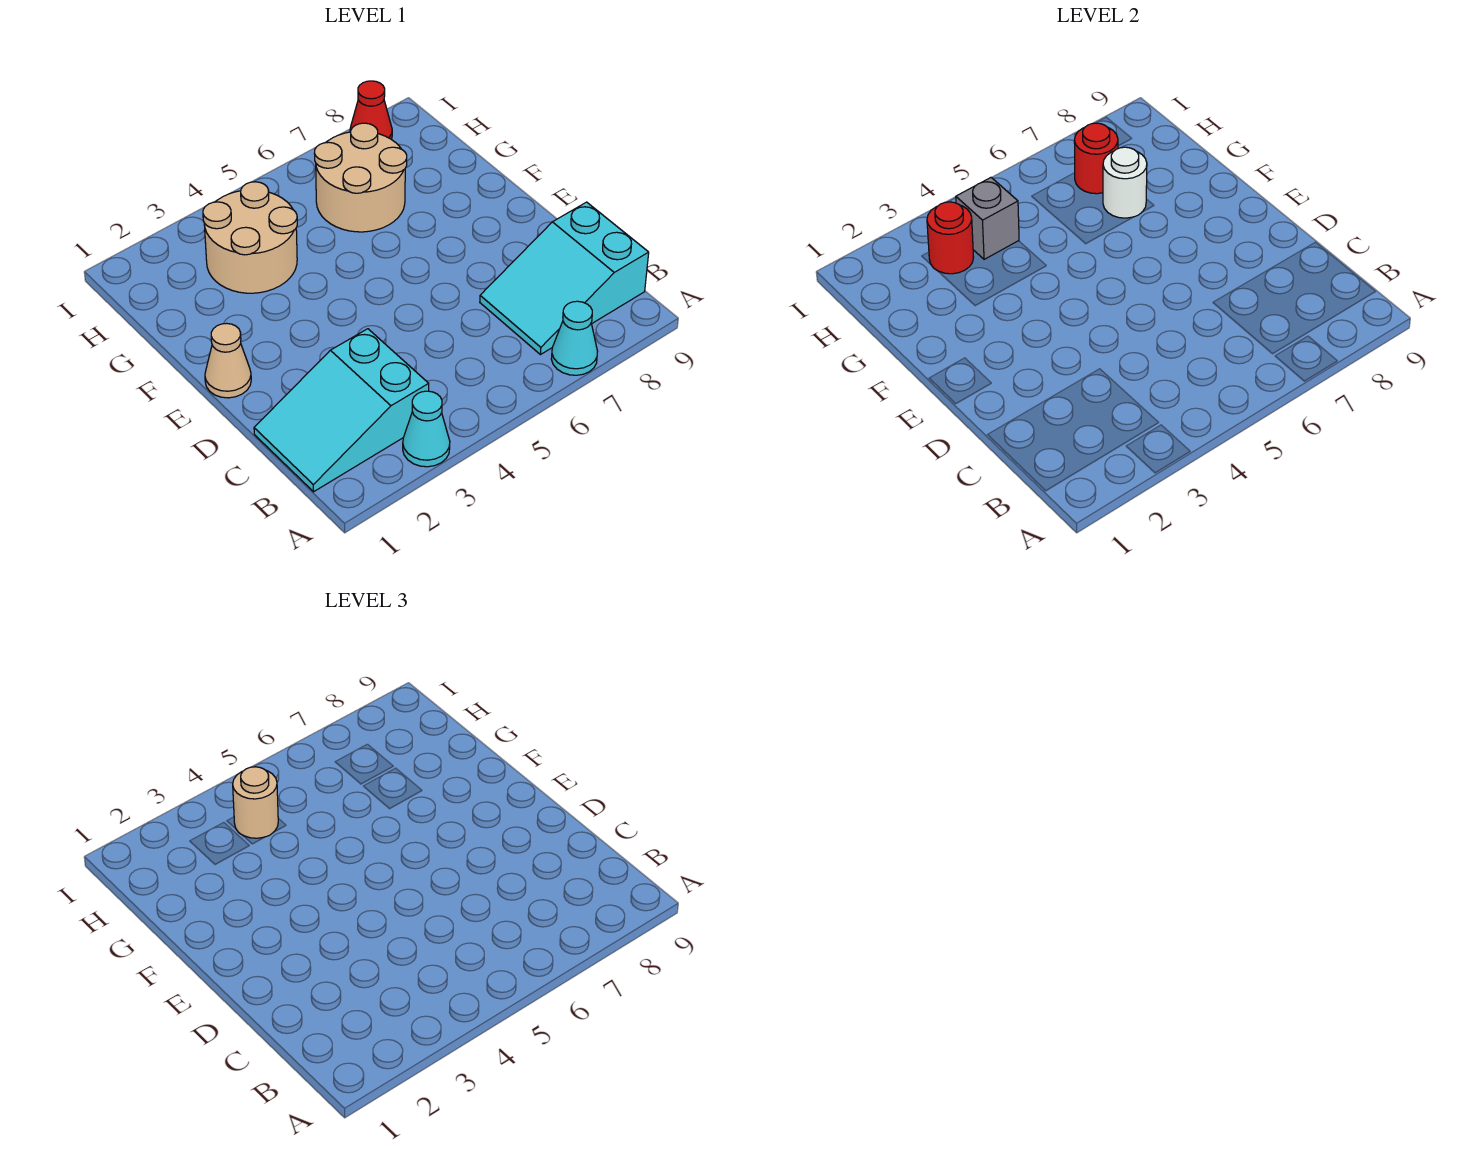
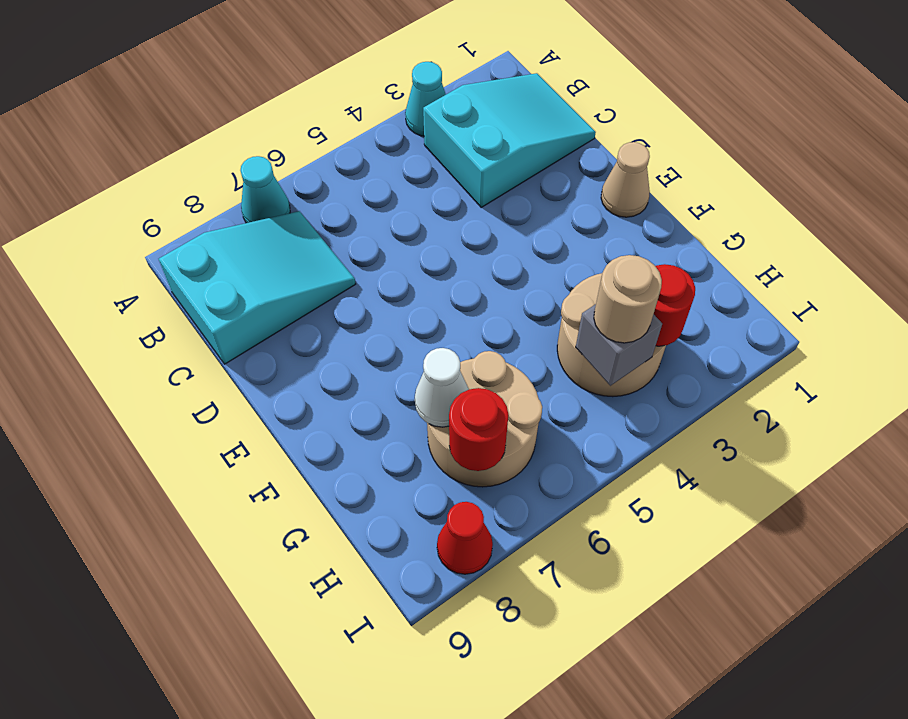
white 1x1 round brick [1103,147,1147,218] -> white 1x1 cone [415,348,469,427]

